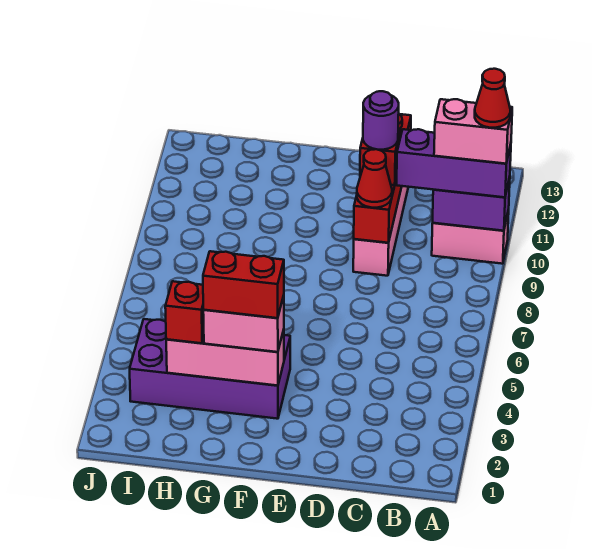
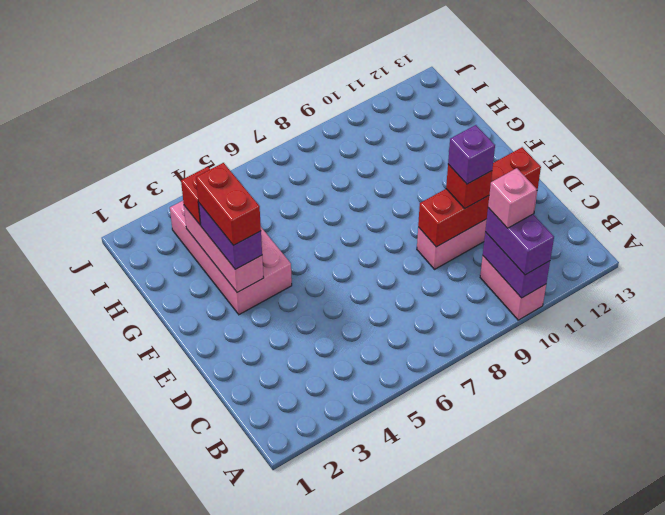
purple 1x3 brick [396,129,511,197] -> purple 1x2 brick [485,208,554,275]
pink 1x2 brick [434,99,512,164] -> pink 1x1 brick [488,168,537,228]
red 1x1 cone [475,69,510,128] -> none
red 1x1 cone [357,149,392,208] -> none
purple 1x1 round brick [363,91,399,150] -> purple 1x1 brick [448,125,495,184]
purple 2x4 brick [130,319,290,419] -> pink 2x4 brick [170,201,292,315]
pink 1x2 brick [203,295,284,352] -> purple 1x2 brick [199,203,262,269]

